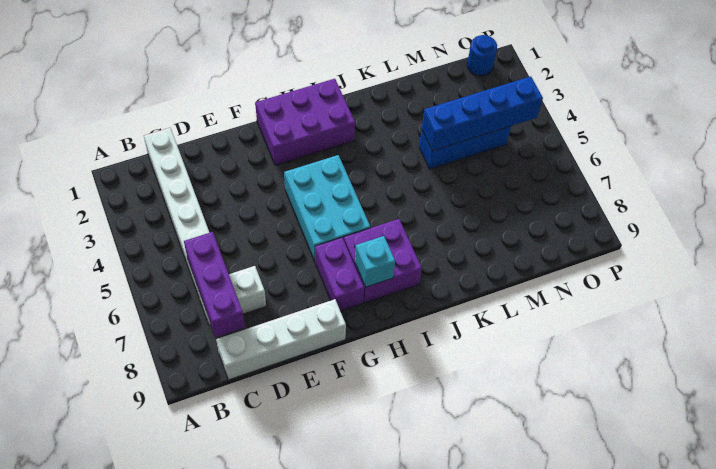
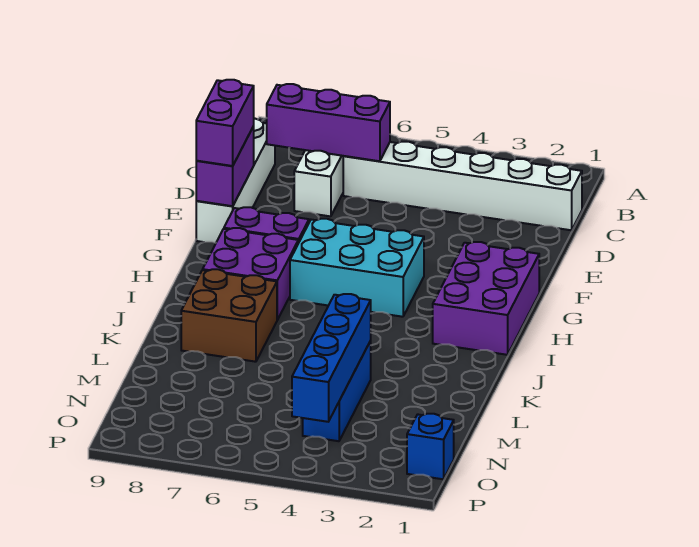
none -> purple 1x2 brick [196,126,254,206]
none -> purple 1x2 brick [196,80,254,166]
cyan 1x1 brick [355,236,395,287] -> none
none -> brown 2x2 brick [181,269,277,362]
blue 1x1 round brick [467,35,497,76] -> blue 1x1 brick [407,414,454,479]

